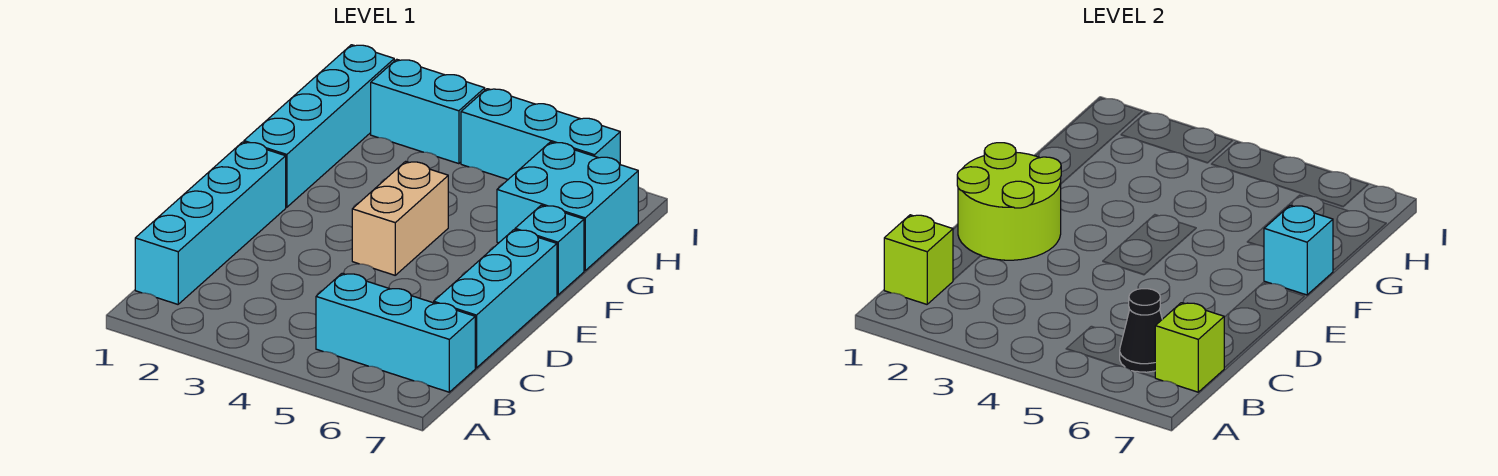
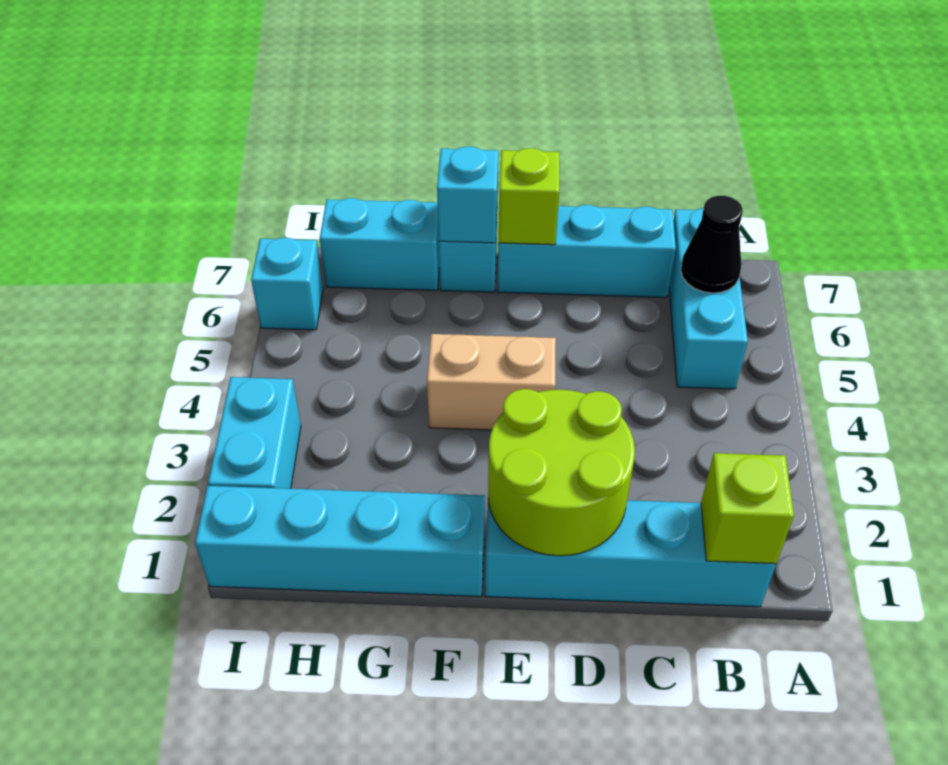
lime 1x1 brick [1155,303,1224,392] -> lime 1x1 brick moved to [499,148,559,245]
cyan 2x2 brick [497,142,638,271] -> cyan 1x2 brick [320,198,439,290]
cyan 1x3 brick [461,89,620,179] -> cyan 1x1 brick [251,238,323,330]

